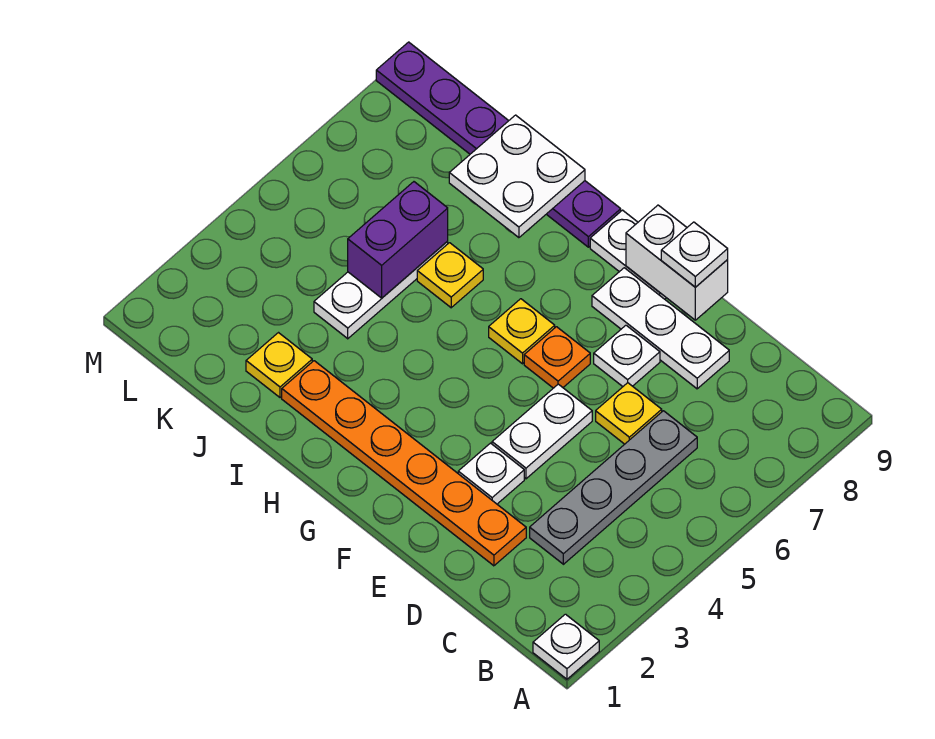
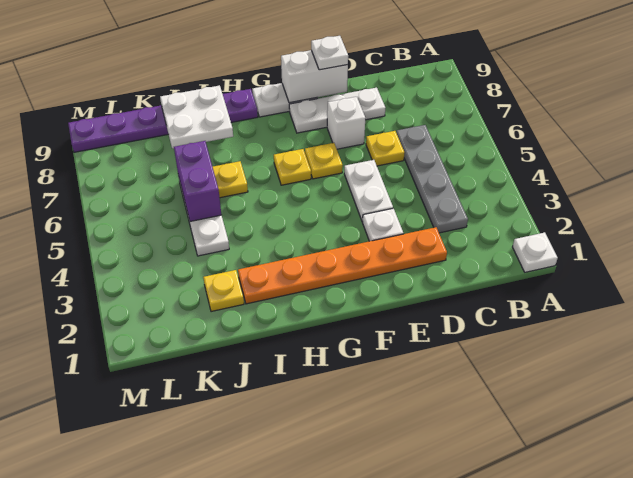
white 1x1 plate [594,325,660,386] -> white 1x1 brick [327,97,365,149]
orange 1x1 plate [524,327,590,388] -> yellow 1x1 plate [305,143,343,179]

